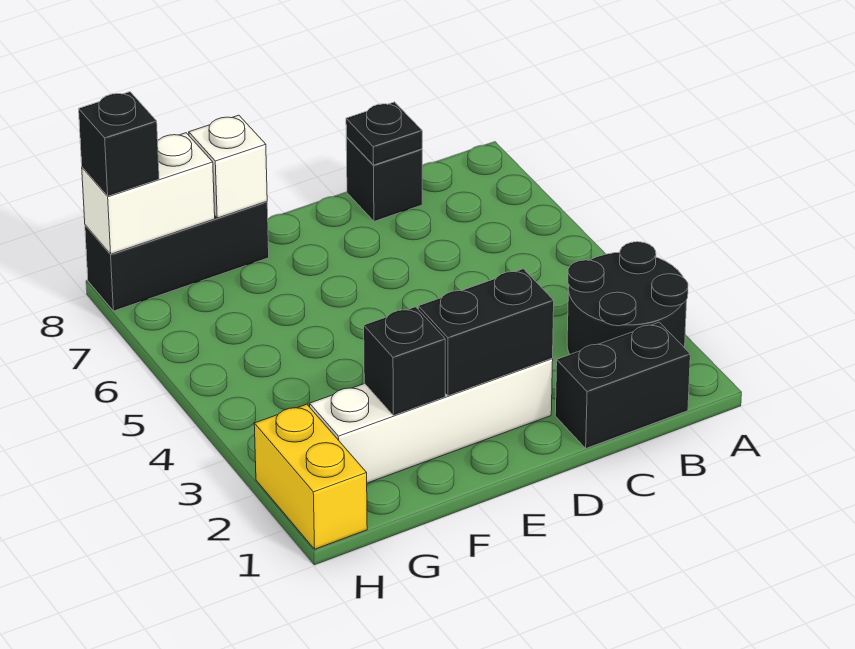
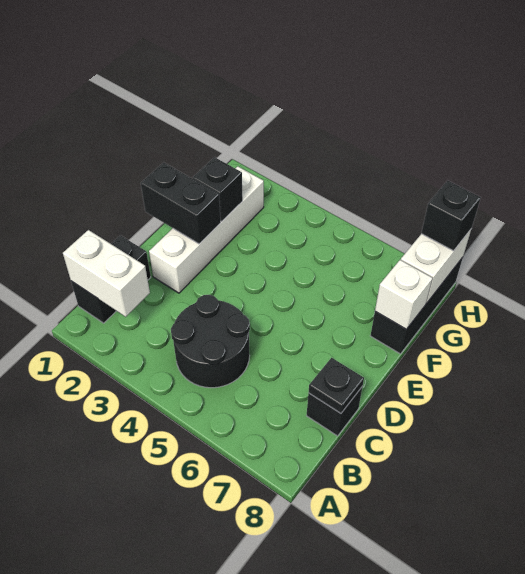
black 2x2 round brick [567,242,688,354] -> black 2x2 round brick moved to [171,295,250,388]
none -> white 1x2 brick [63,230,150,317]
black 1x2 brick [418,269,554,396] -> black 1x2 brick turned to [141,163,221,244]
yellow 1x2 brick [254,404,367,549] -> none

